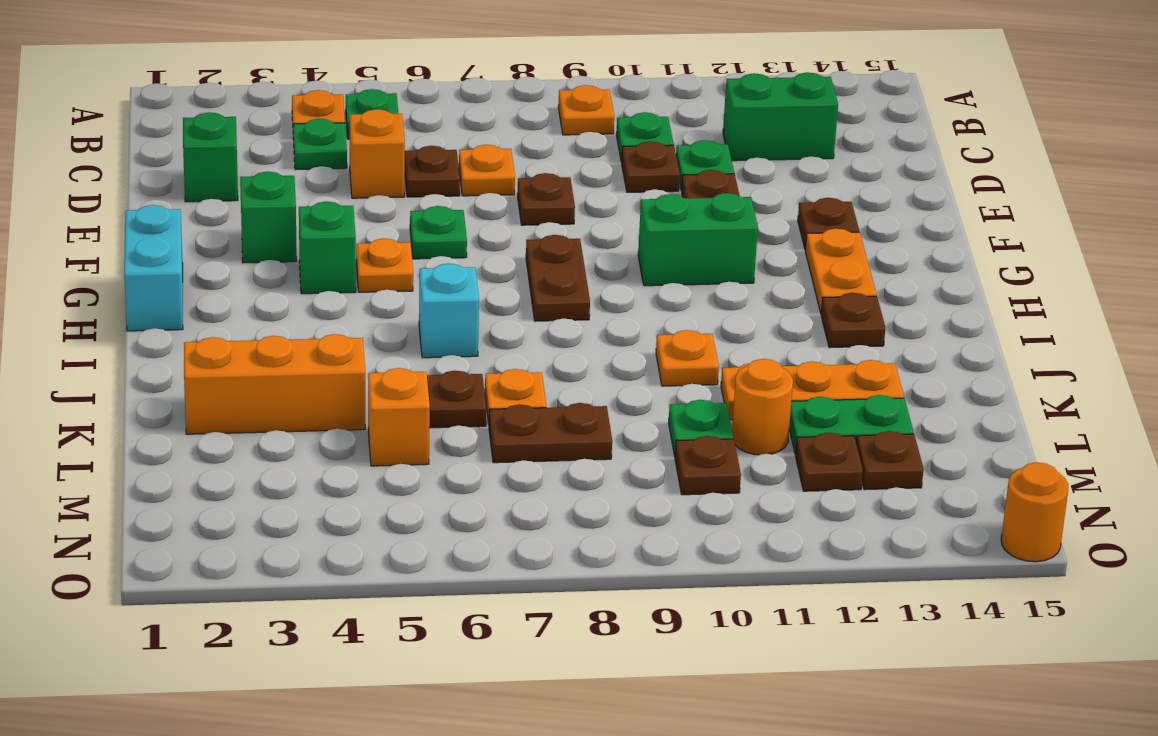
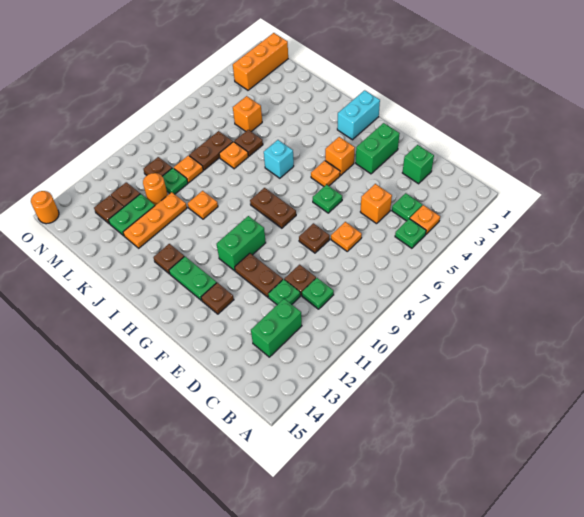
orange 1x1 plate [558,85,614,135] -> orange 1x1 plate moved to [174,155,203,183]
brown 1x1 plate [405,146,460,197] -> none
green 1x1 brick [240,171,297,263] -> green 1x2 brick [356,123,400,174]
cyan 1x2 brick [124,205,183,331] -> cyan 1x2 brick turned to [337,90,380,140]
green 1x1 brick [299,201,356,294] -> orange 1x1 brick [325,137,355,175]
orange 1x2 plate [805,228,877,313] -> green 1x2 plate [169,257,217,300]
orange 1x3 brick [184,334,365,434] -> orange 1x3 brick moved to [233,33,288,90]

